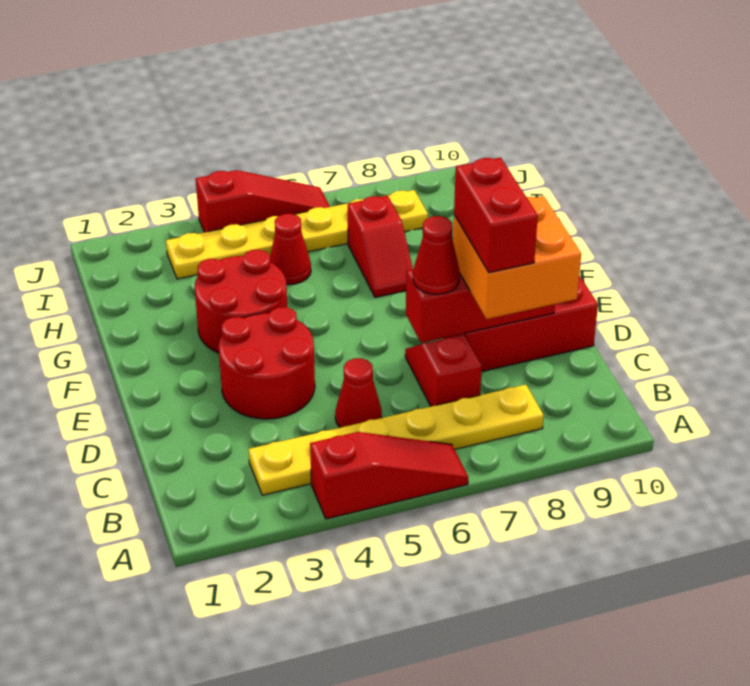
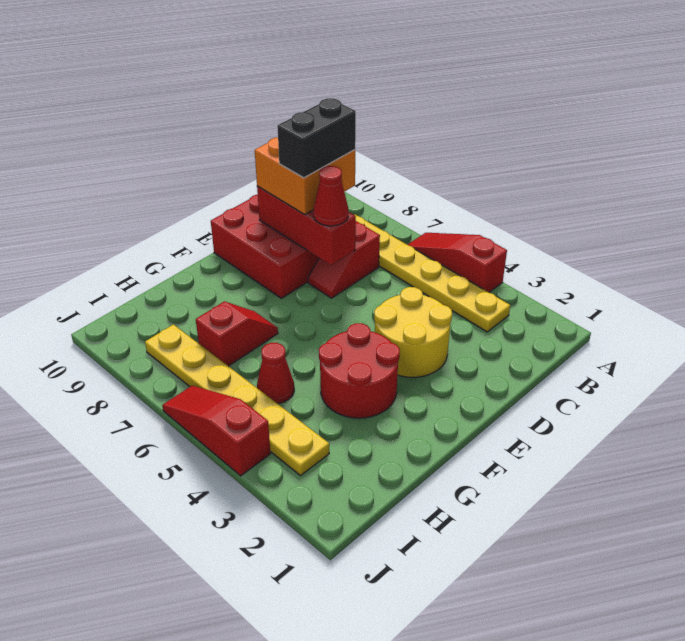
red 1x1 cone [335,358,382,428] -> none
red 1x2 brick [454,158,538,273] -> black 1x2 brick [277,98,356,178]
red 2x2 round brick [219,307,315,419] -> yellow 2x2 round brick [374,287,452,377]

